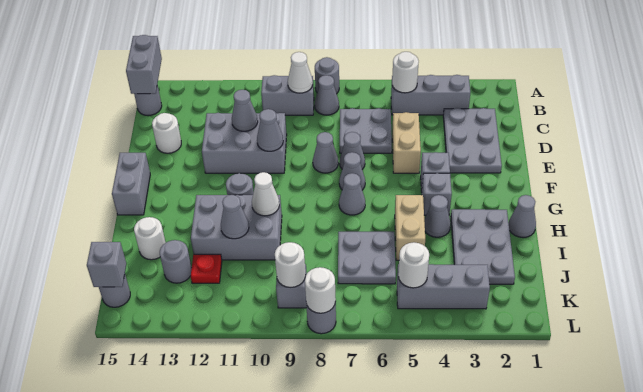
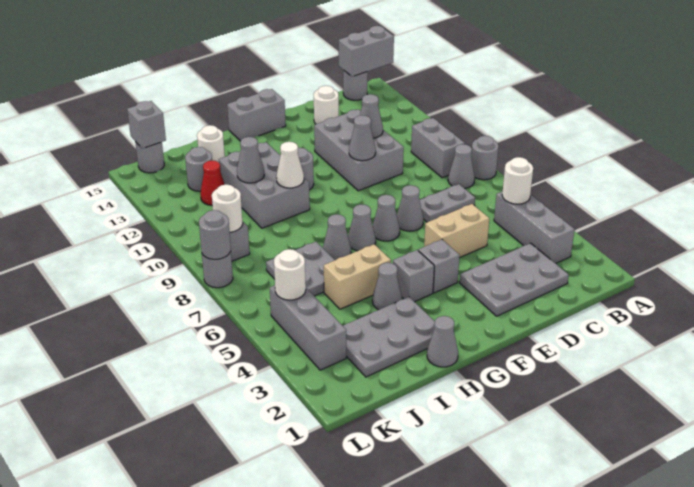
white 1x1 cone [288,52,313,93] -> none
grey 2x2 plate [340,108,392,153] -> grey 1x2 plate [420,184,475,222]
grey 1x1 cone [313,132,338,173] -> grey 1x1 cone moved to [323,214,351,260]
red 1x1 plate [191,254,222,283] -> red 1x1 cone [201,161,225,205]
white 1x1 round brick [305,267,336,313] -> grey 1x1 round brick [199,210,231,259]

